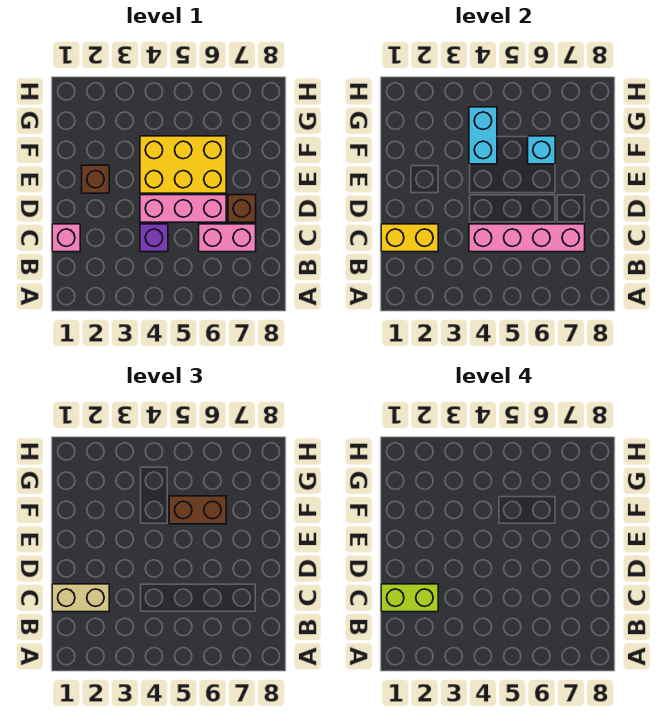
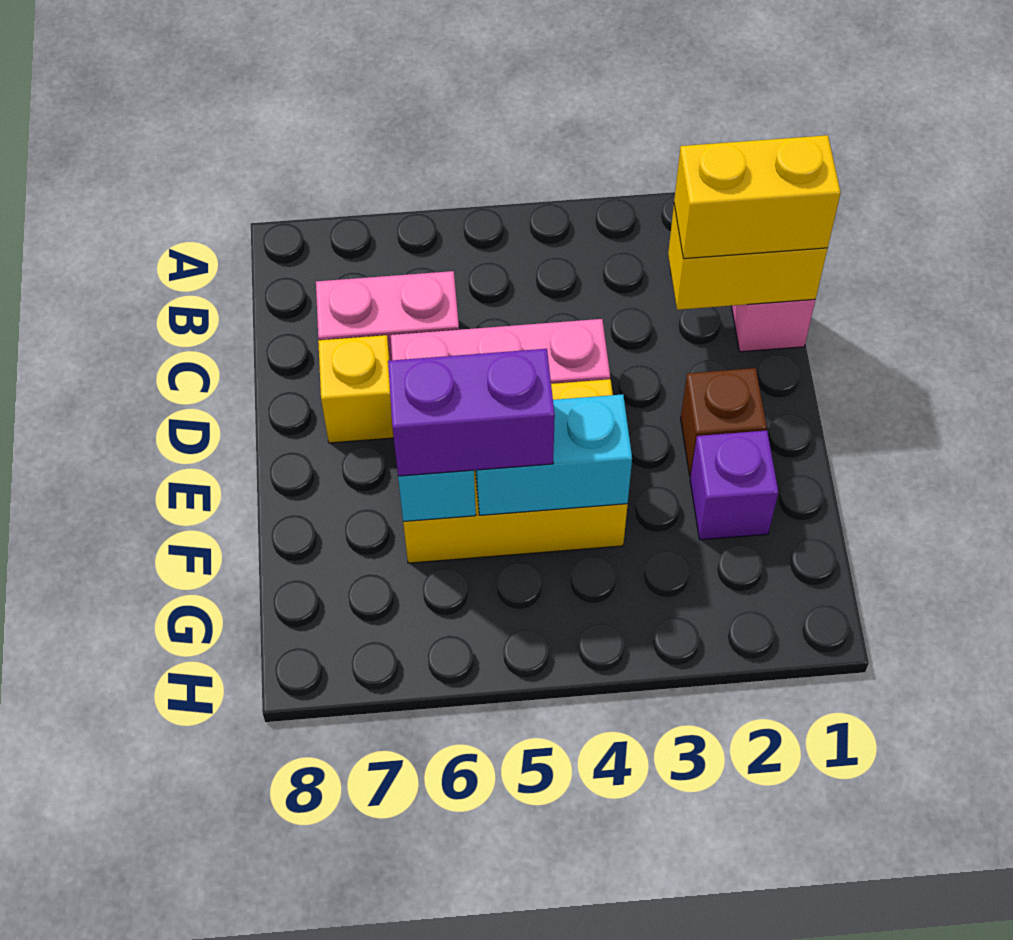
tan 1x2 brick [52,584,109,612] -> yellow 1x2 brick [674,135,841,259]
lime 1x2 brick [381,584,438,612] -> none
purple 1x1 brick [140,224,168,252] -> purple 1x1 brick moved to [690,431,778,540]
pink 1x4 brick [469,224,585,252] -> none
brown 1x1 brick [228,195,256,222] -> yellow 1x1 brick [318,335,394,443]
cyan 1x2 brick [469,107,497,164] -> cyan 1x2 brick turned to [475,394,632,515]
brown 1x2 brick [169,496,226,524] -> purple 1x2 brick [388,349,555,476]

